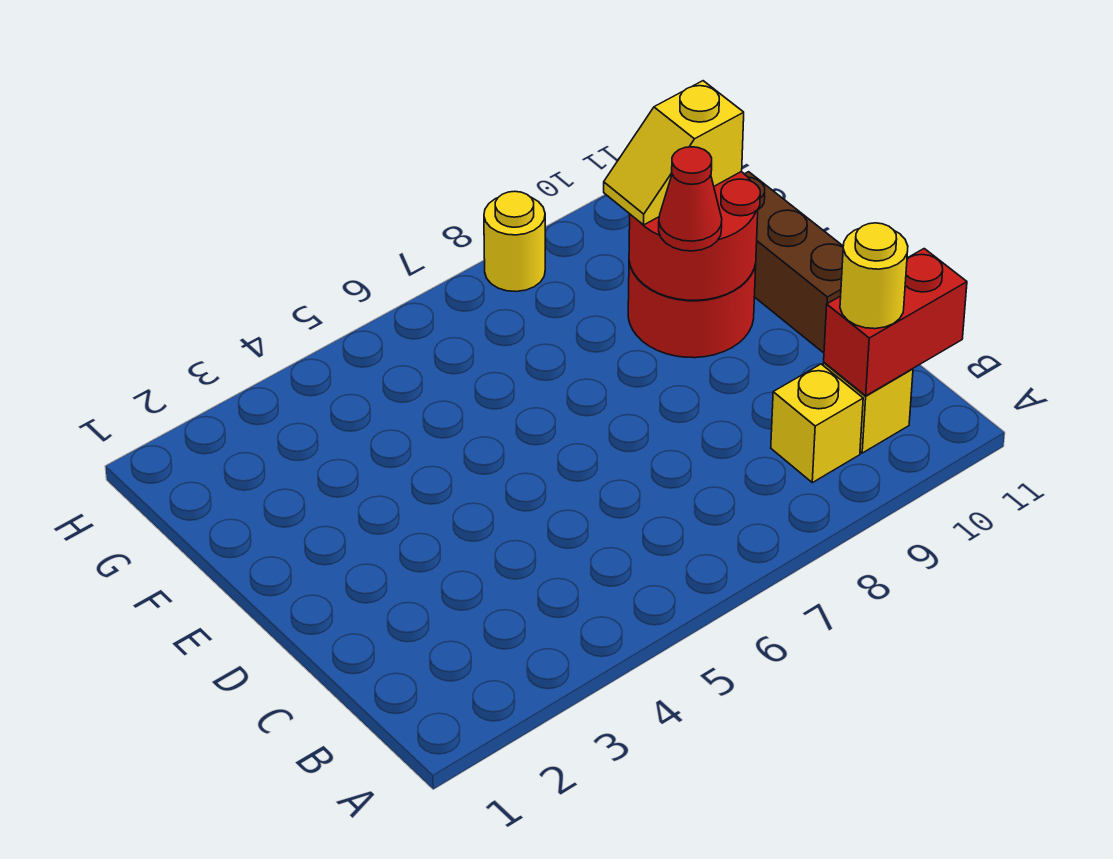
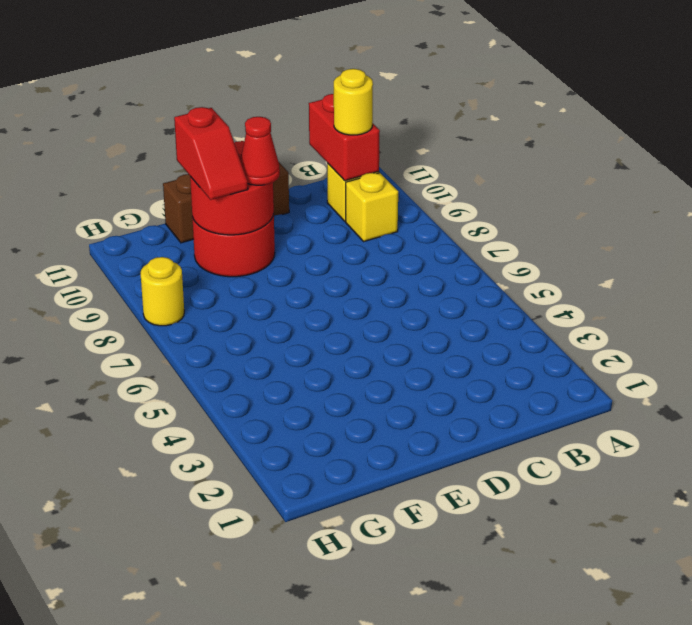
yellow 1x2 slope [604,81,744,225] -> red 1x2 slope [174,107,248,200]

